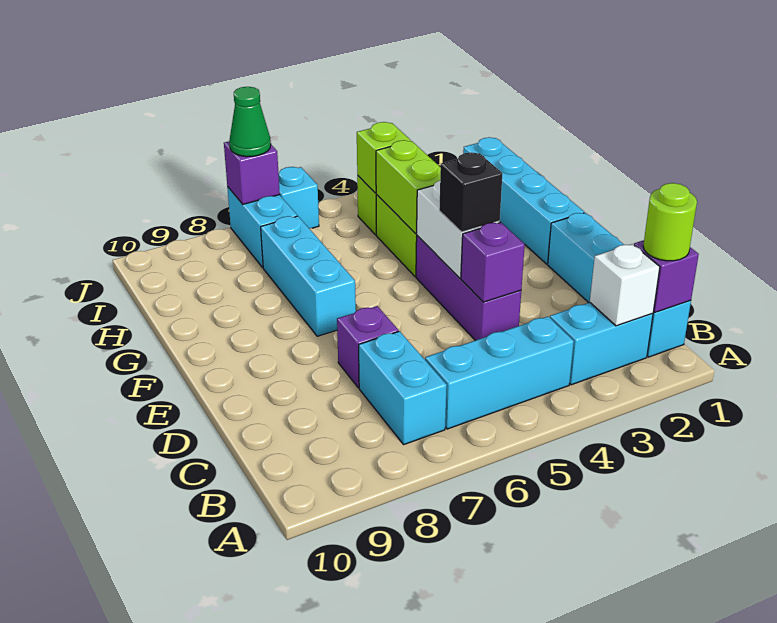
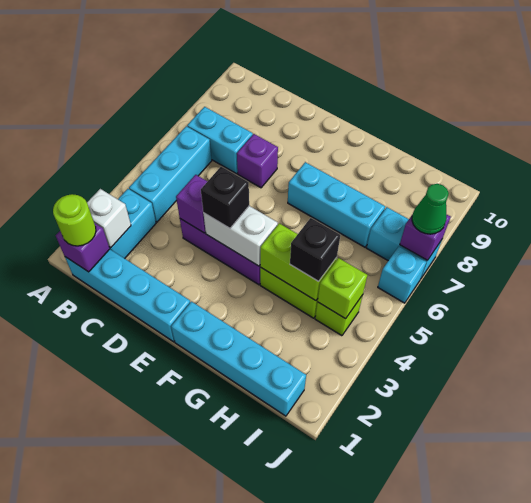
none -> black 1x1 brick [290,218,340,281]

